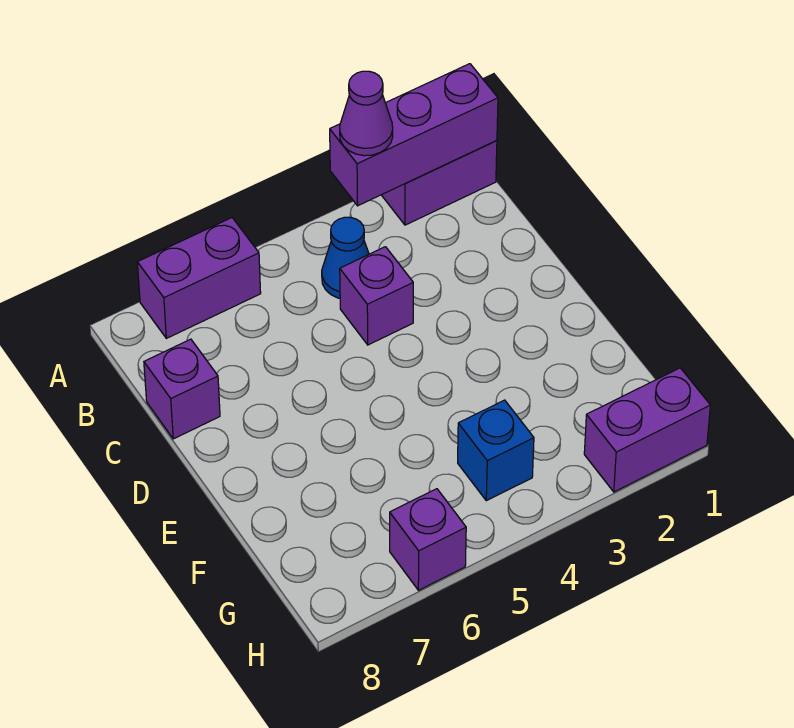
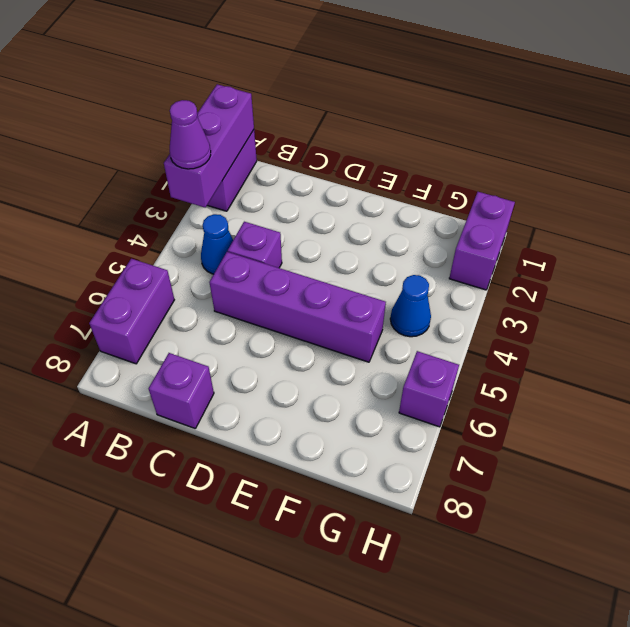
none -> purple 1x4 brick [209,252,386,362]
blue 1x1 brick [458,400,534,501] -> blue 1x1 cone [390,275,431,337]

